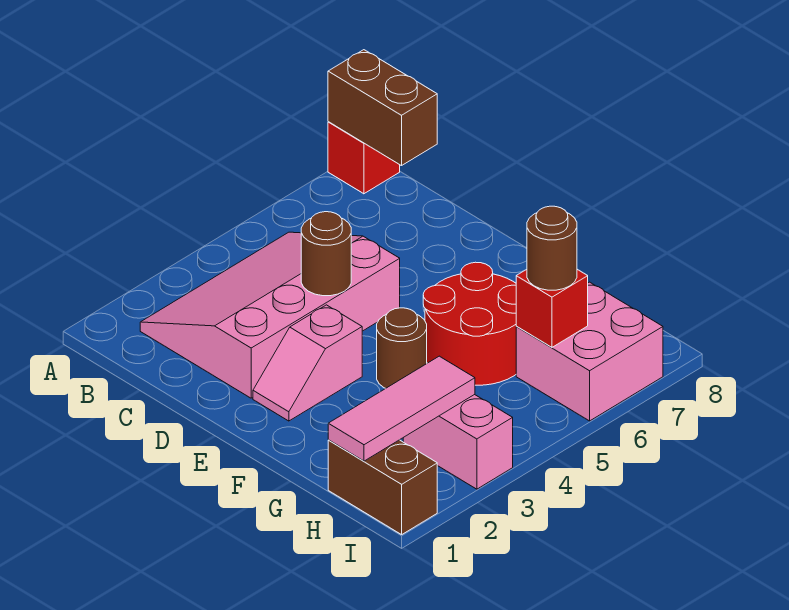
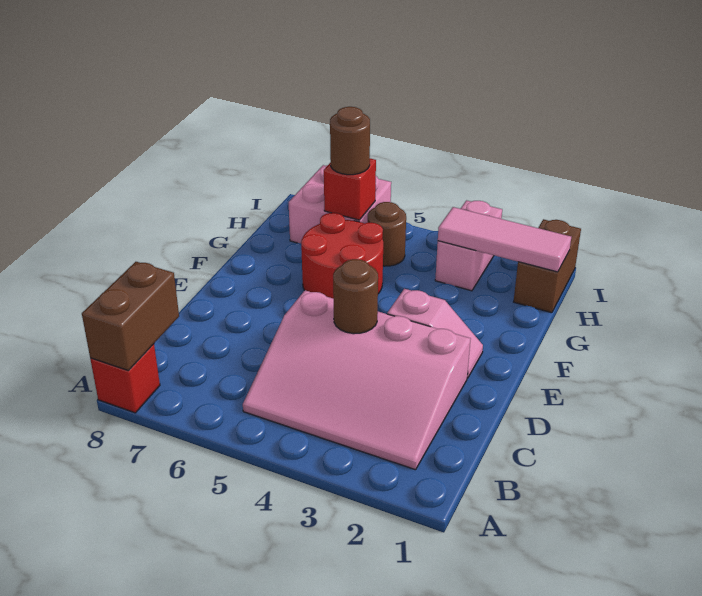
brown 1x1 round brick [377,308,427,388] -> brown 1x1 round brick moved to [368,202,406,266]

